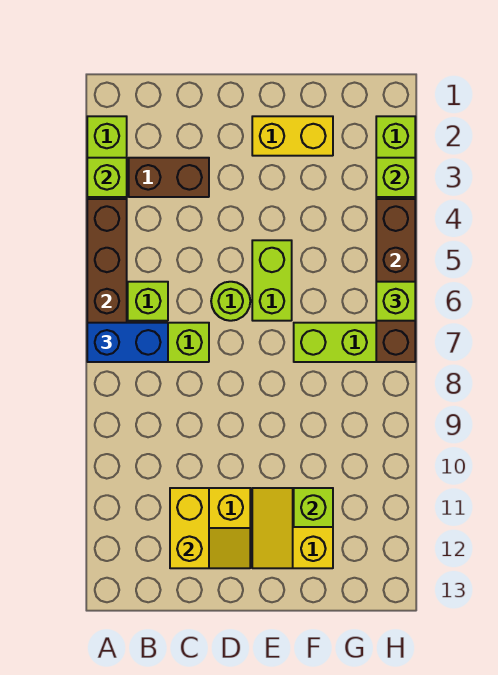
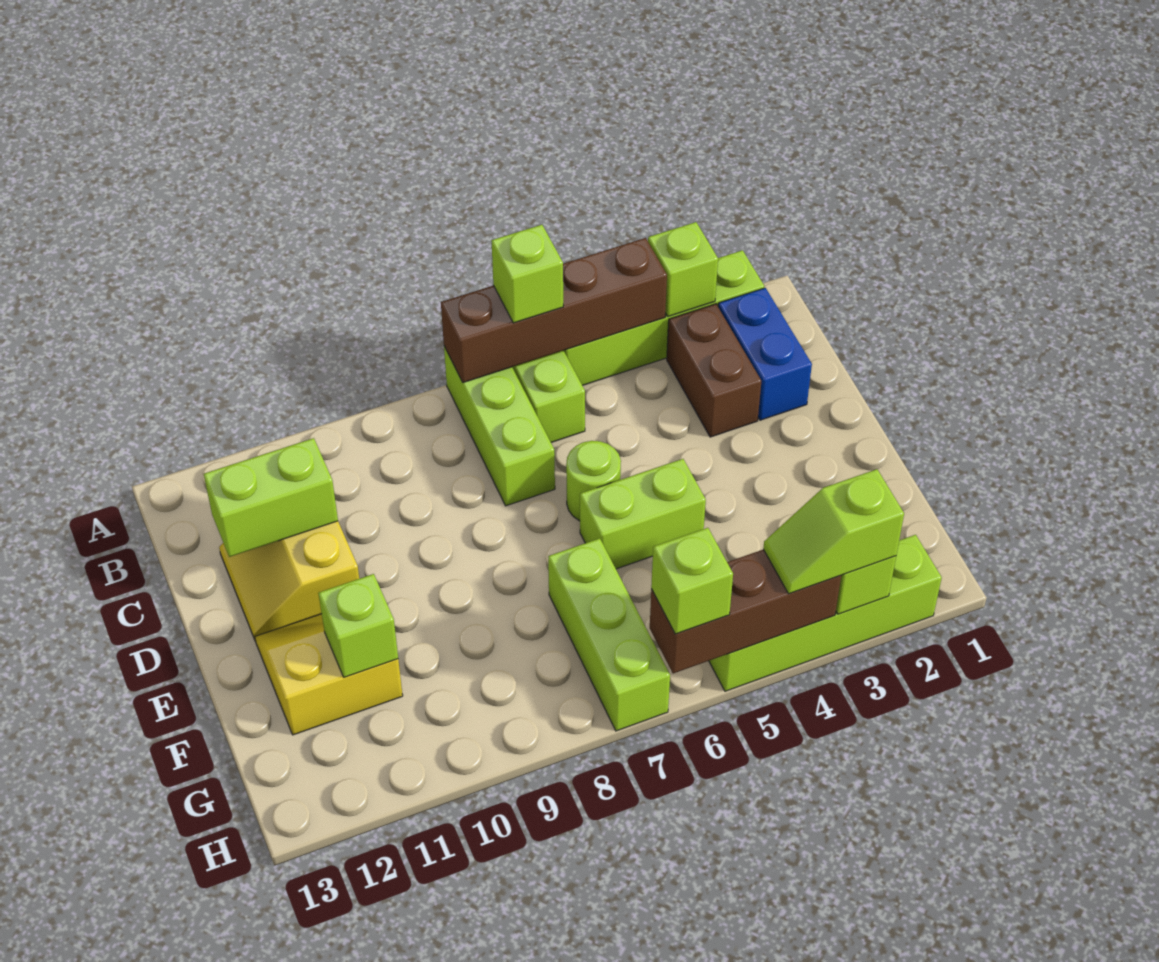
none -> lime 1x1 brick [491,225,563,323]
blue 1x2 brick [87,323,168,362] -> blue 1x2 brick moved to [718,288,812,420]
yellow 1x2 brick [170,488,209,568] -> lime 1x2 brick [204,438,338,557]
yellow 1x2 brick [252,116,333,156] -> none
none -> lime 1x2 slope [763,469,904,594]
brown 1x4 brick [376,199,415,362] -> brown 1x3 brick [650,550,841,673]

